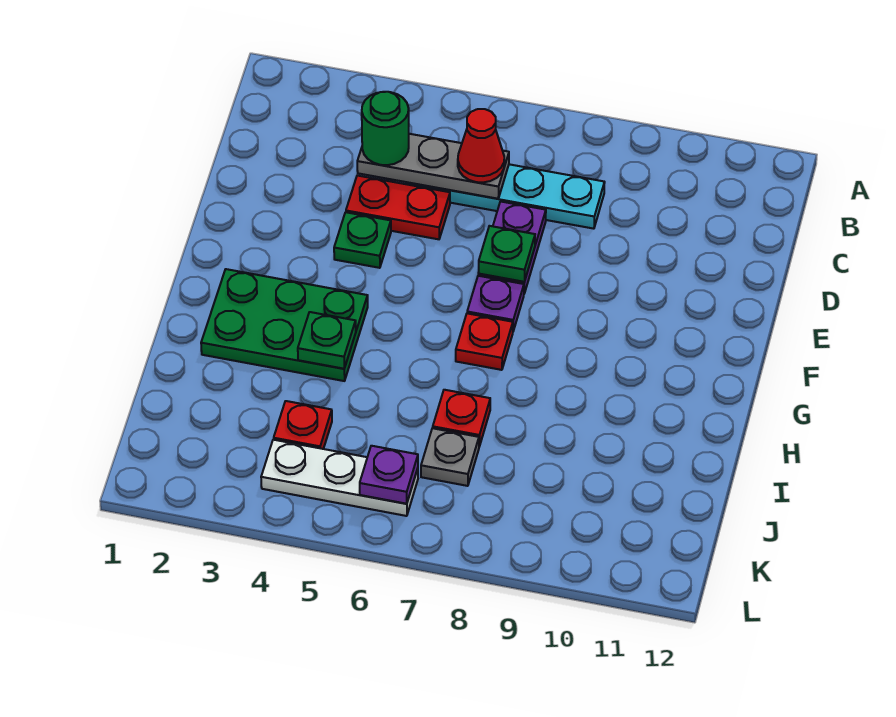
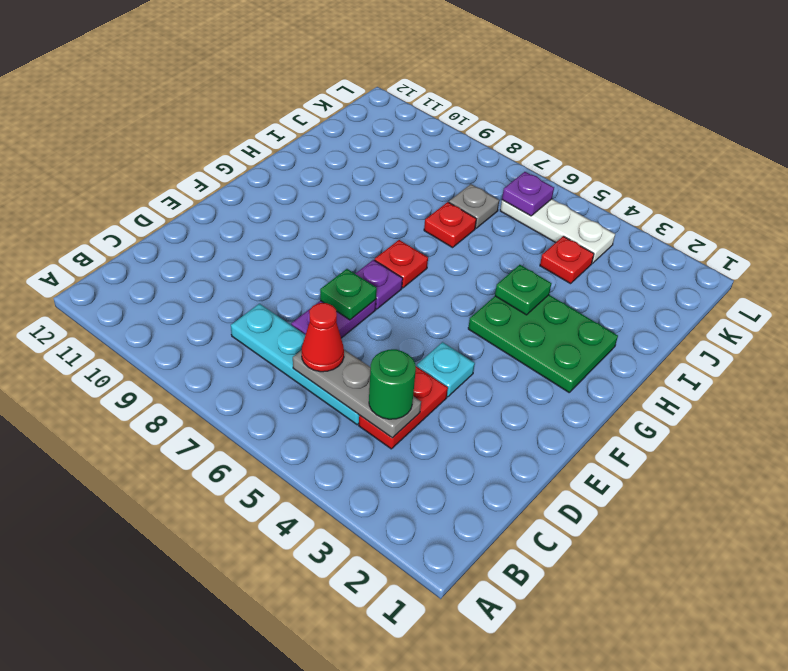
red 1x2 plate [346,176,450,239] -> red 1x2 plate turned to [359,366,448,449]
green 1x1 plate [334,212,391,268] -> cyan 1x1 plate [417,342,475,397]

